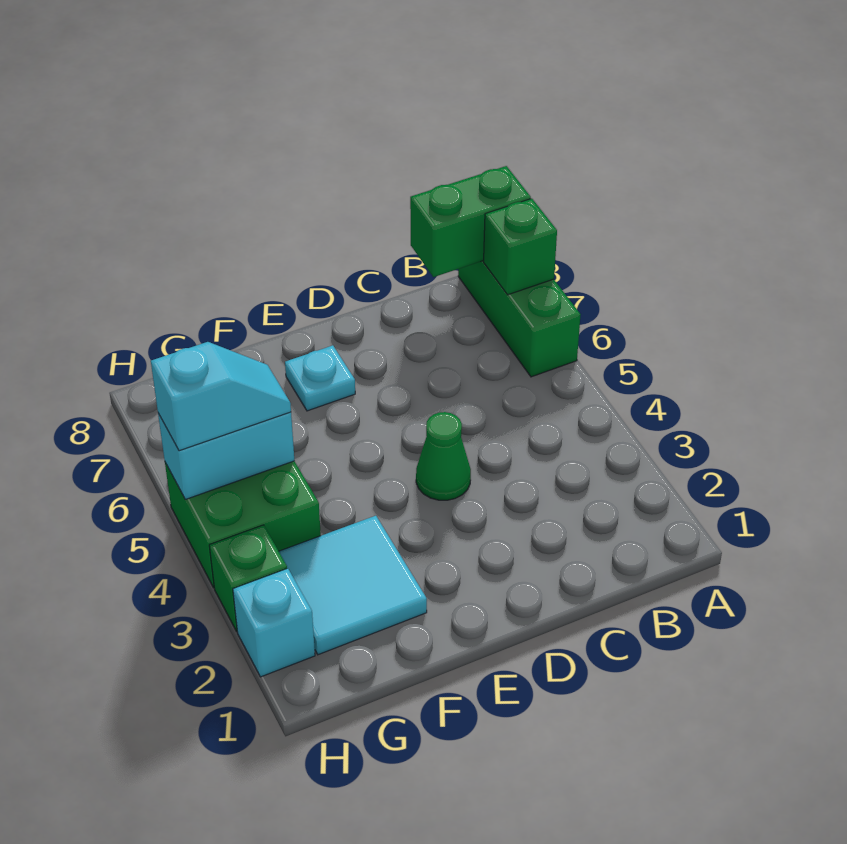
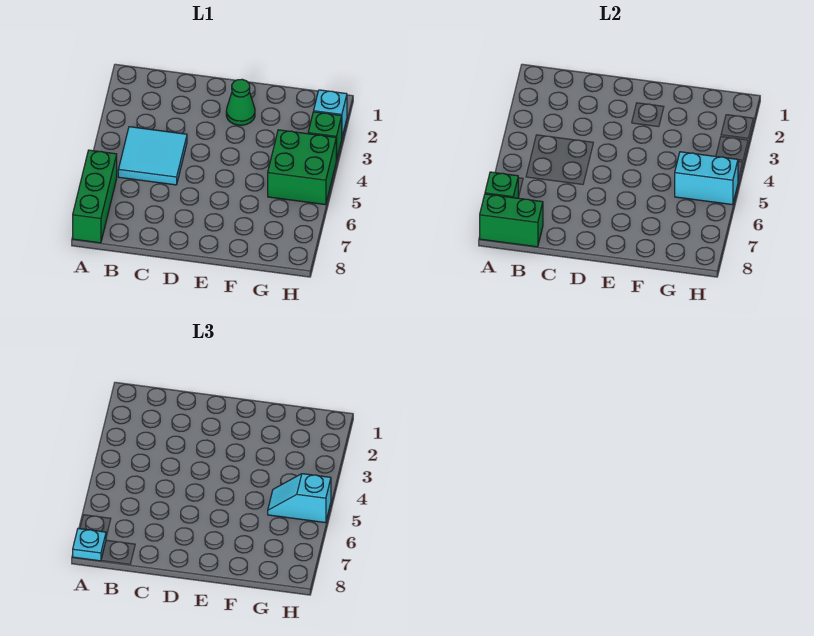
green 1x1 cone [416,412,471,500] -> green 1x1 cone moved to [226,79,255,125]
cyan 1x1 plate [285,345,355,411] -> cyan 1x1 plate moved to [73,528,106,561]
cyan 2x2 tile [279,516,427,655] -> cyan 2x2 tile moved to [118,127,187,185]

